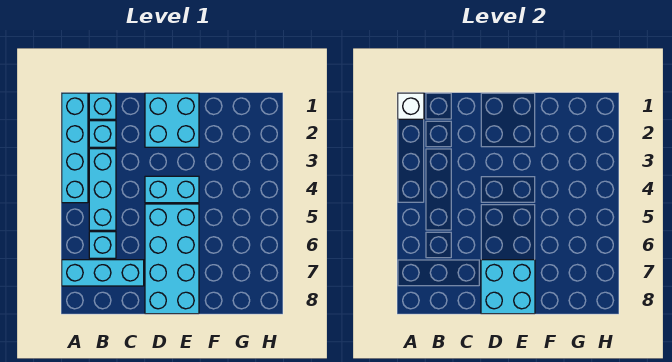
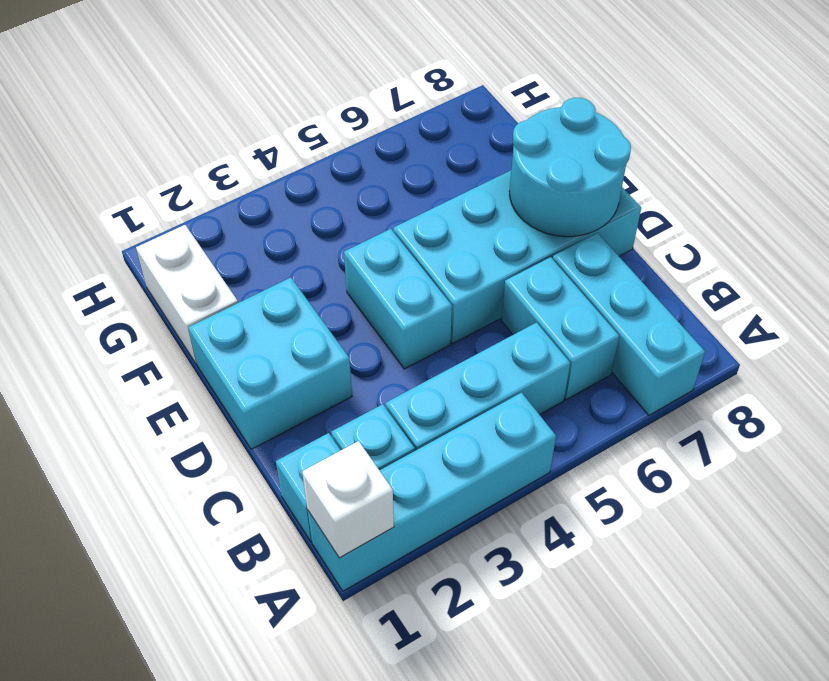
cyan 1x1 brick [89,232,116,258] -> cyan 1x2 brick [501,257,619,400]
cyan 2x2 brick [481,260,535,314] -> cyan 2x2 round brick [510,98,631,237]
none -> white 1x2 brick [136,225,238,365]

